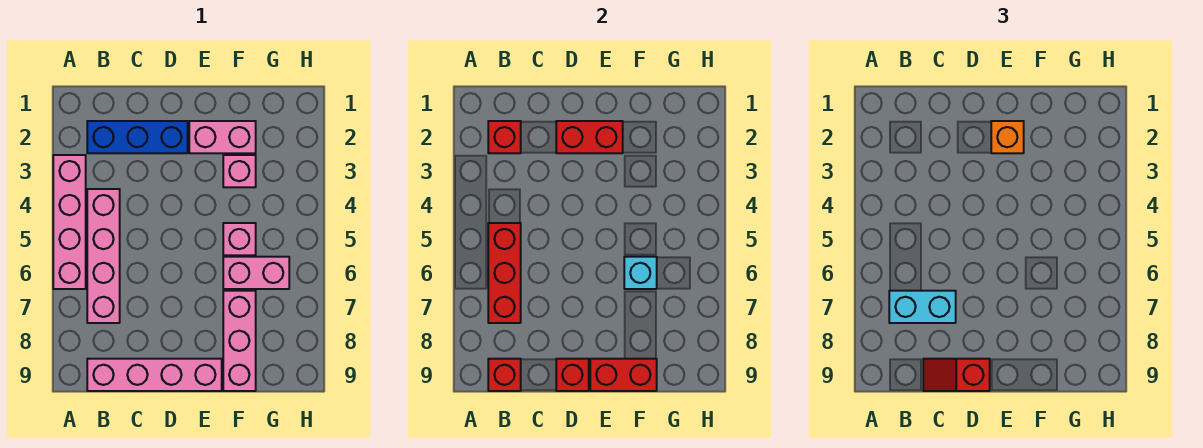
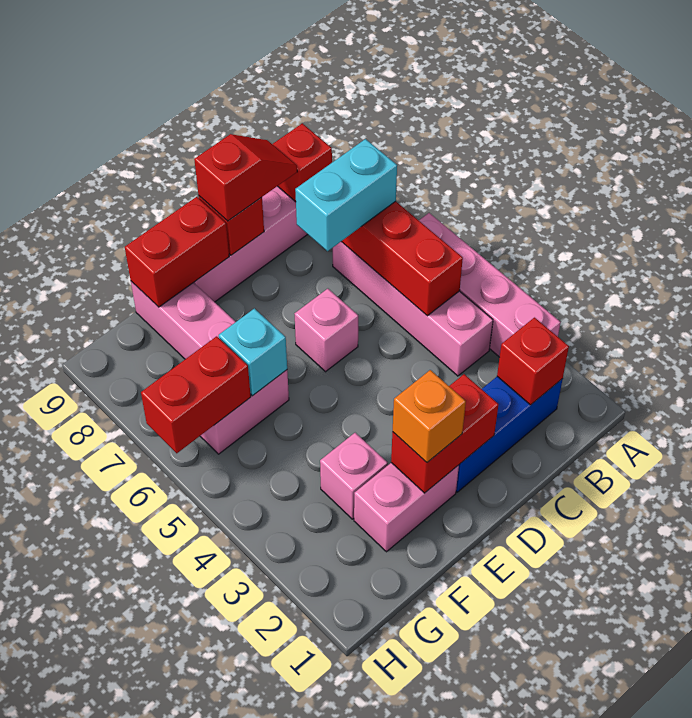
pink 1x1 brick [223,223,256,255] -> pink 1x1 brick moved to [295,289,358,372]
none -> red 1x2 brick [141,336,251,453]

